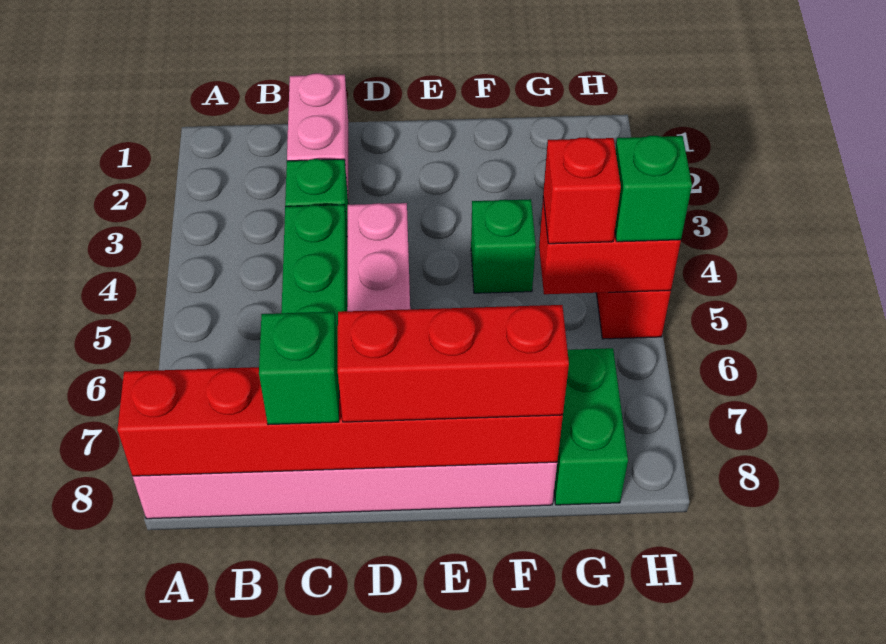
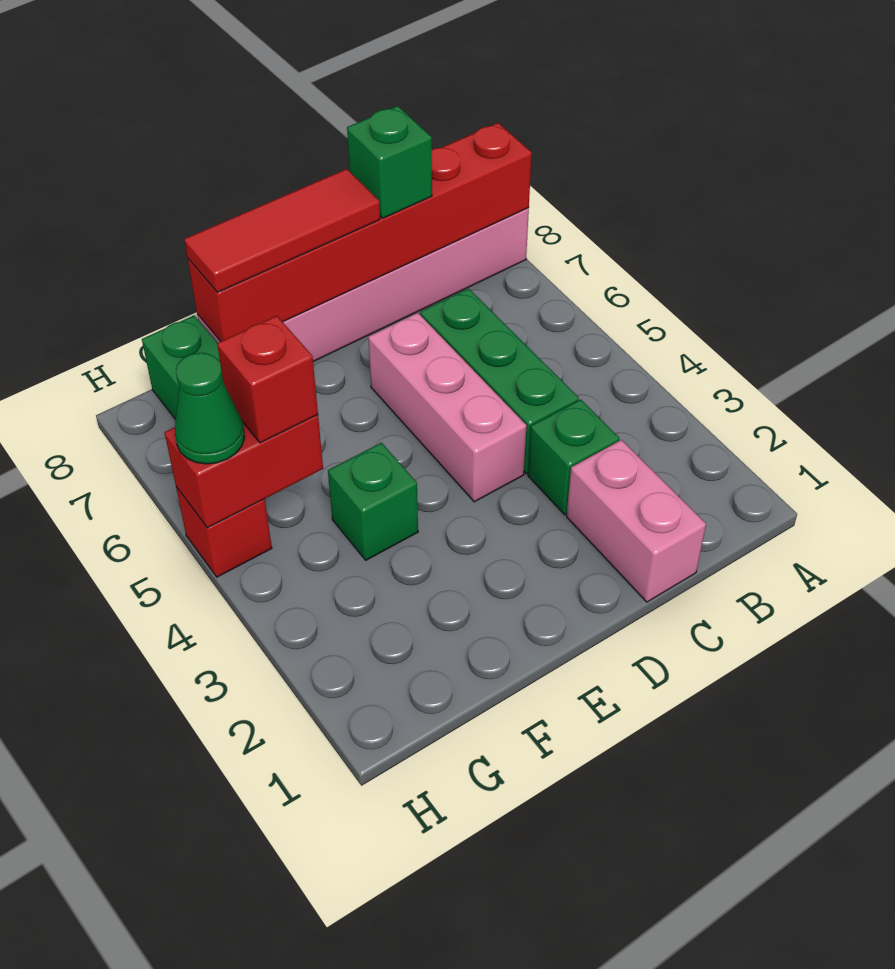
red 1x3 brick [338,305,569,422] -> red 1x3 tile [184,169,380,293]
green 1x1 brick [615,136,692,242] -> green 1x1 cone [175,353,244,464]

